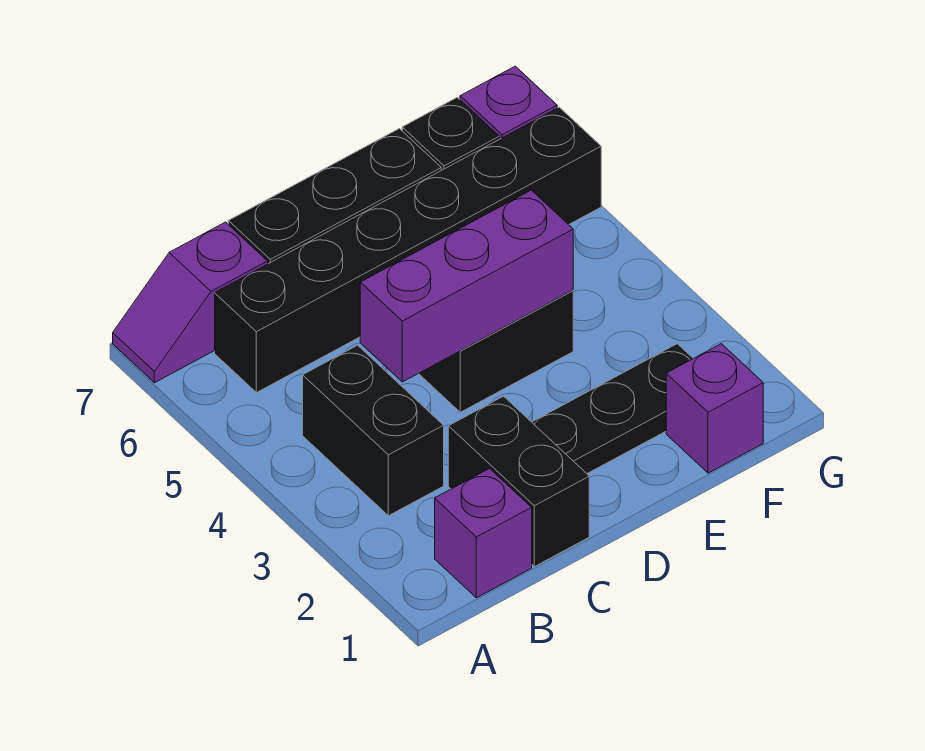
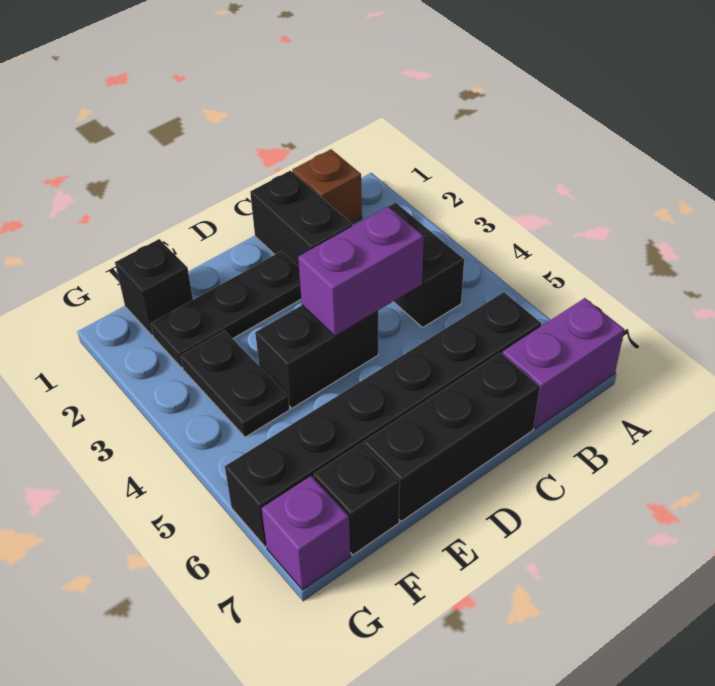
purple 1x2 slope [113,222,268,383] -> purple 1x2 brick [502,298,624,428]
purple 1x1 brick [435,468,532,598] -> brown 1x1 brick [292,149,362,224]
purple 1x3 brick [360,190,573,382] -> purple 1x2 brick [298,206,424,336]
purple 1x1 brick [666,344,763,473] -> black 1x1 brick [115,239,193,336]
none -> black 1x2 plate [180,331,290,437]

